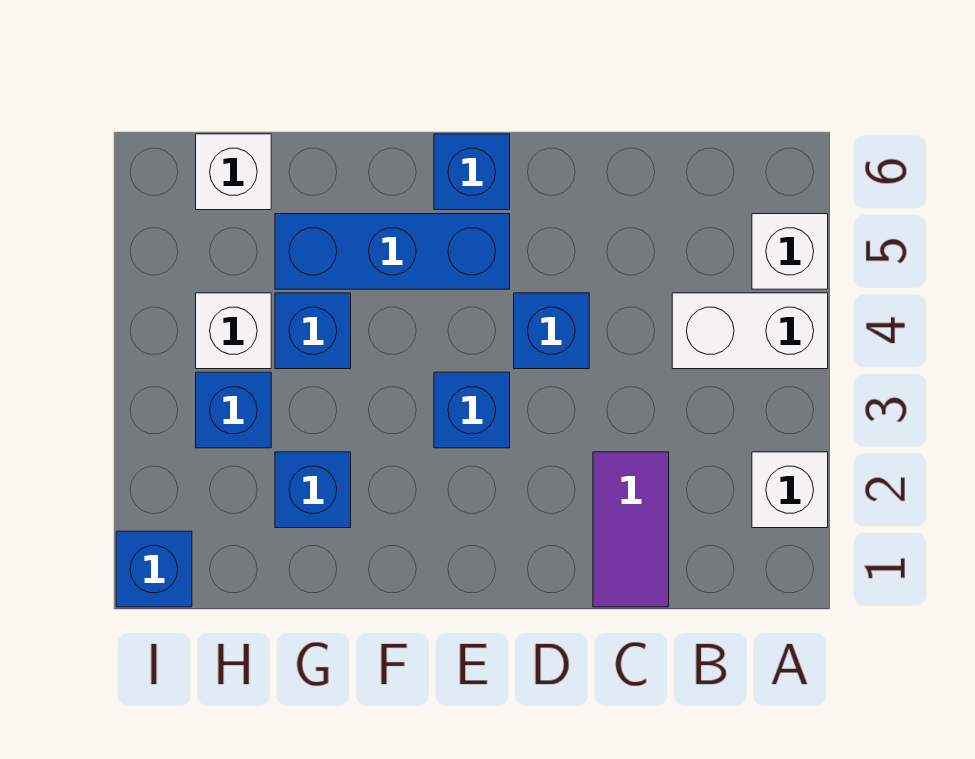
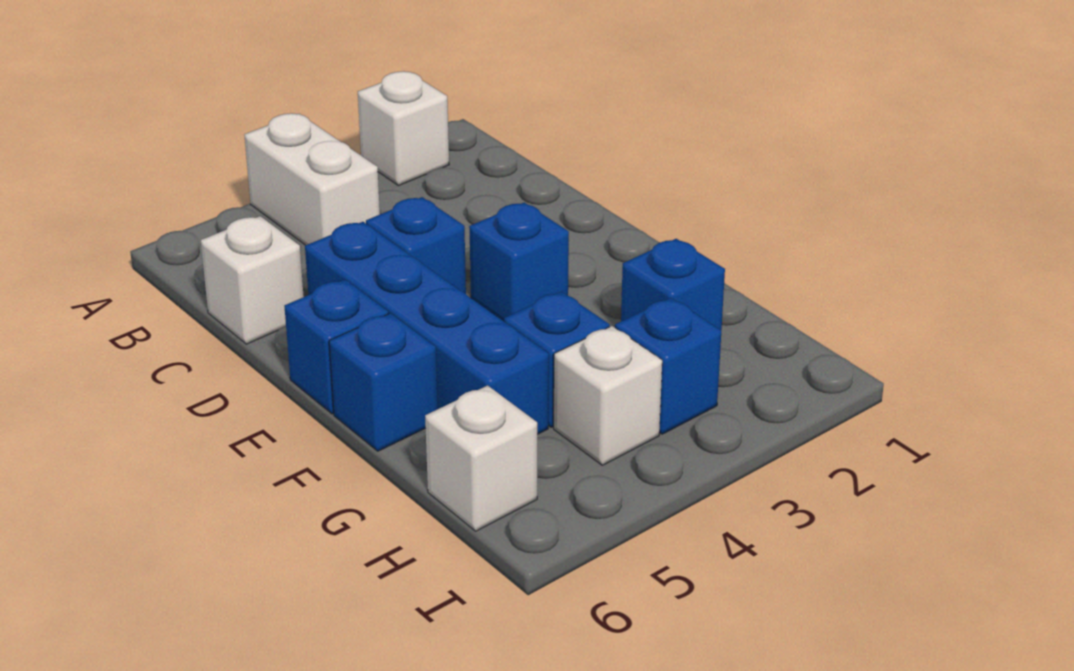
white 1x1 brick [752,214,828,289] -> white 1x1 brick moved to [201,216,304,344]
purple 1x2 tile [593,452,669,607] -> none
blue 1x3 brick [275,214,510,289] -> blue 1x4 brick [305,222,549,434]
blue 1x1 brick [116,531,192,607] -> blue 1x1 brick moved to [329,313,438,451]

